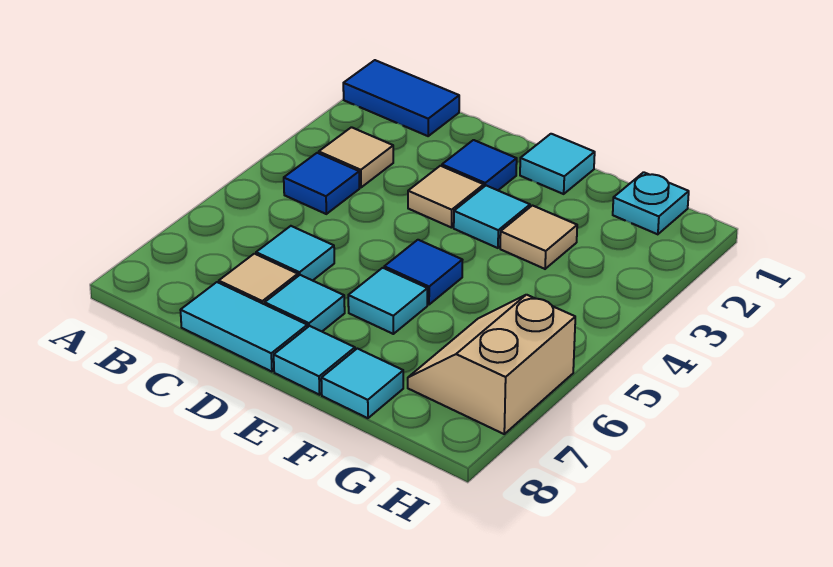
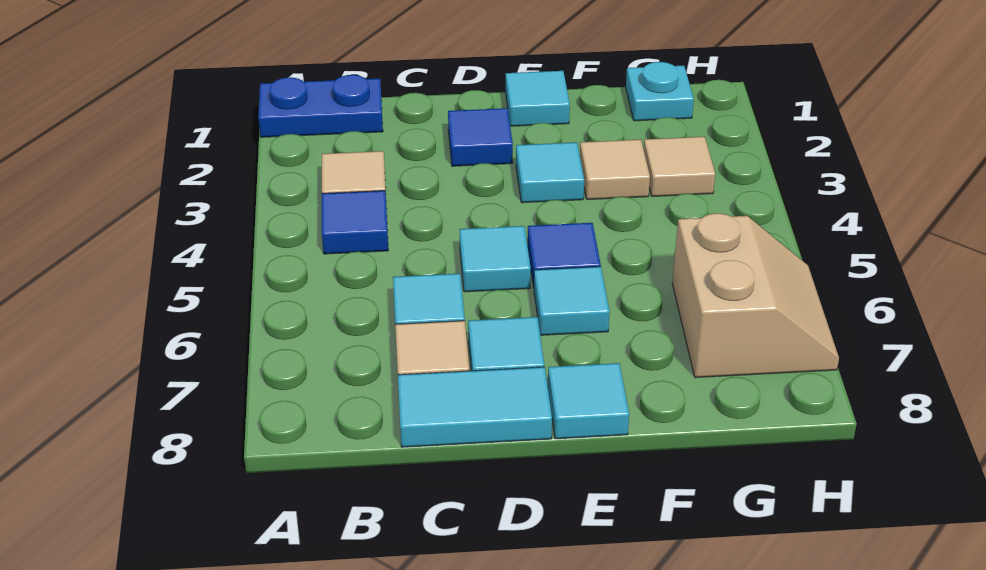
blue 1x2 tile [343,60,459,136] -> blue 1x2 plate [258,75,383,137]
tan 1x1 tile [408,166,484,228] -> tan 1x1 tile moved to [644,137,715,196]
cyan 1x1 tile [321,349,403,418] -> cyan 1x1 tile moved to [460,226,531,292]
tan 2x2 slope [408,295,575,434] -> tan 2x2 slope turned to [672,213,839,378]

